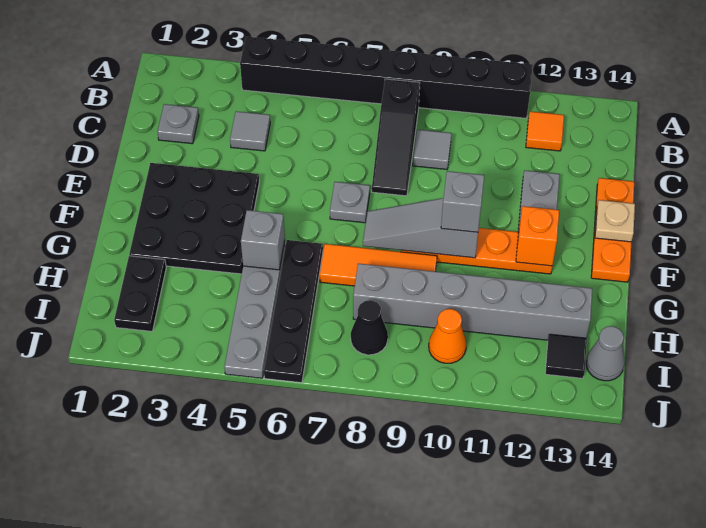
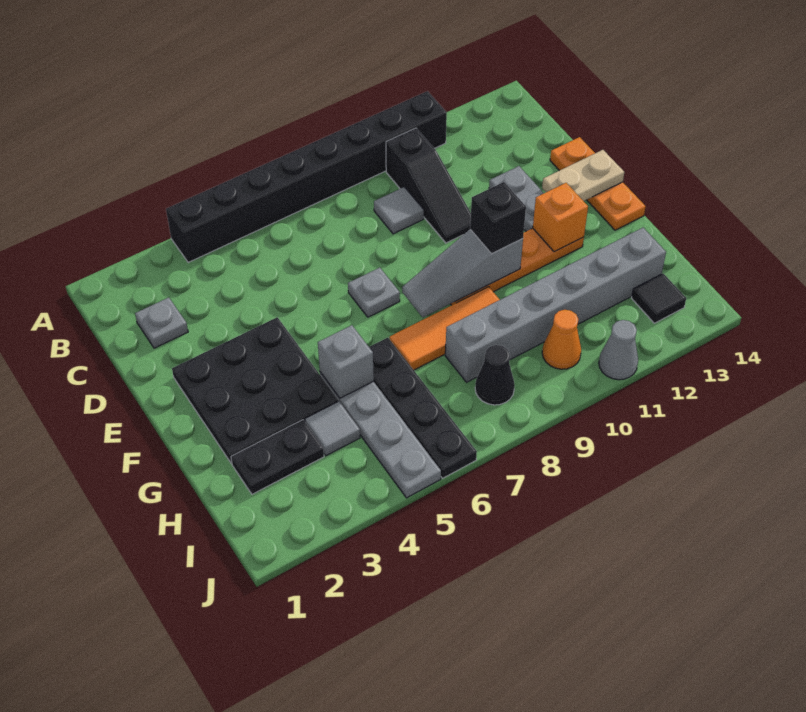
black 1x3 slope [372,79,420,196] -> black 1x3 slope moved to [386,128,471,243]
orange 1x1 tile [526,111,564,151] -> none
grey 1x1 tile [230,111,270,151] -> grey 1x1 tile moved to [305,401,360,456]
tan 1x1 plate [595,200,635,242] -> tan 1x2 plate [542,150,624,201]
grey 1x1 brick [441,171,484,232] -> black 1x1 brick [470,182,526,254]
black 1x2 plate [114,256,166,331] -> black 1x2 plate turned to [231,420,324,494]
grey 1x1 cone [586,326,625,381] -> grey 1x1 cone moved to [599,320,638,380]

